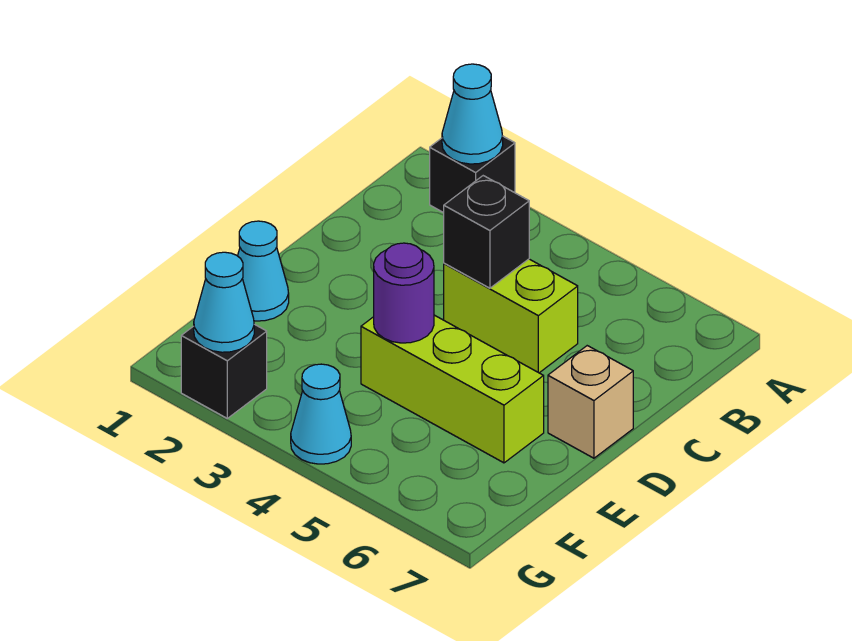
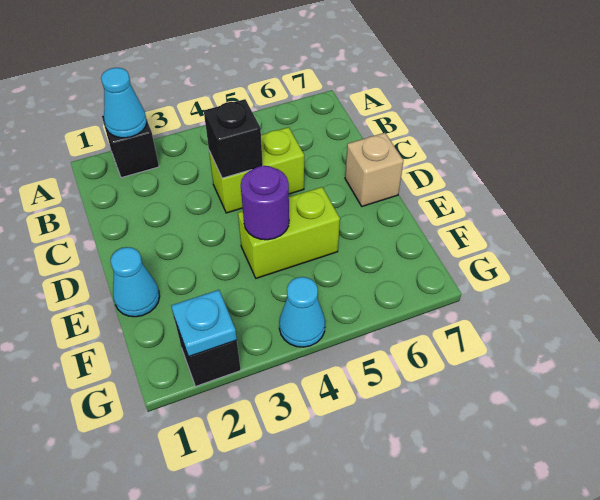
lime 1x3 brick [361,315,544,463] -> lime 1x2 brick [238,187,340,278]
cyan 1x1 cone [194,252,254,352] -> cyan 1x1 plate [171,290,237,357]

